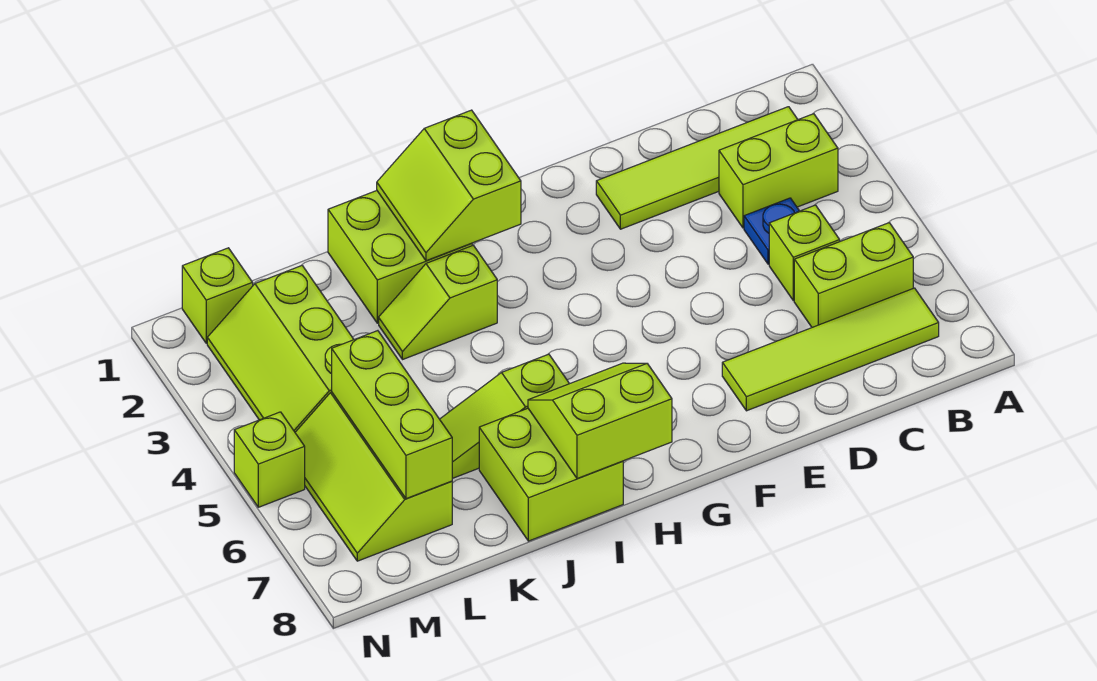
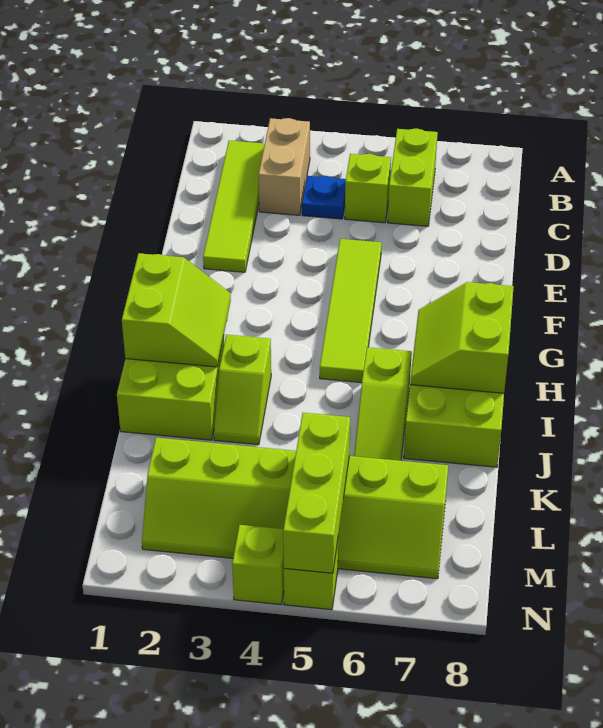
lime 1x2 brick [719,114,838,228] -> tan 1x2 brick [259,118,310,215]
lime 1x4 tile [722,288,939,411] -> lime 1x4 tile moved to [320,239,382,383]
lime 2x2 slope [377,110,521,261] -> lime 2x2 slope turned to [122,253,231,367]
lime 1x3 brick [332,331,452,499] -> lime 1x3 brick turned to [283,413,350,573]
lime 1x1 brick [182,248,253,343] -> lime 1x1 brick moved to [232,525,284,604]

